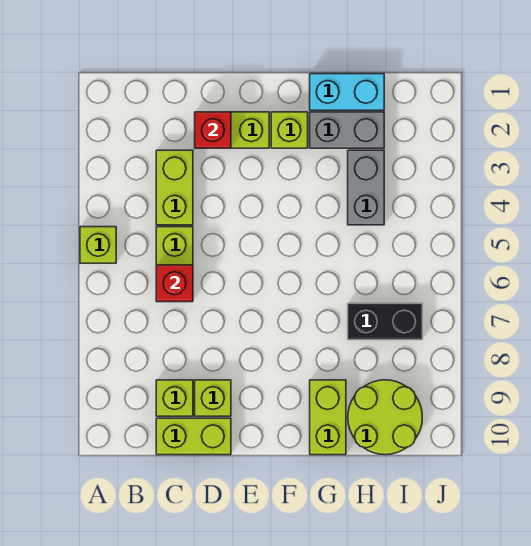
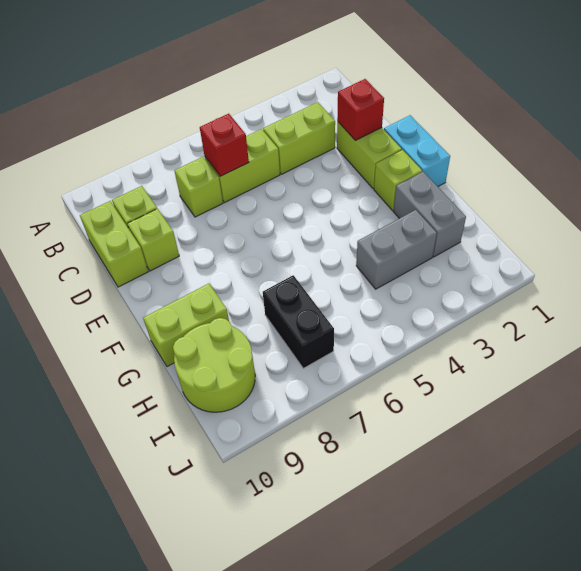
lime 1x1 brick [80,227,116,263] -> lime 1x1 brick moved to [174,157,223,217]
cyan 1x2 brick [310,74,384,110] -> cyan 1x2 brick moved to [384,115,450,186]

